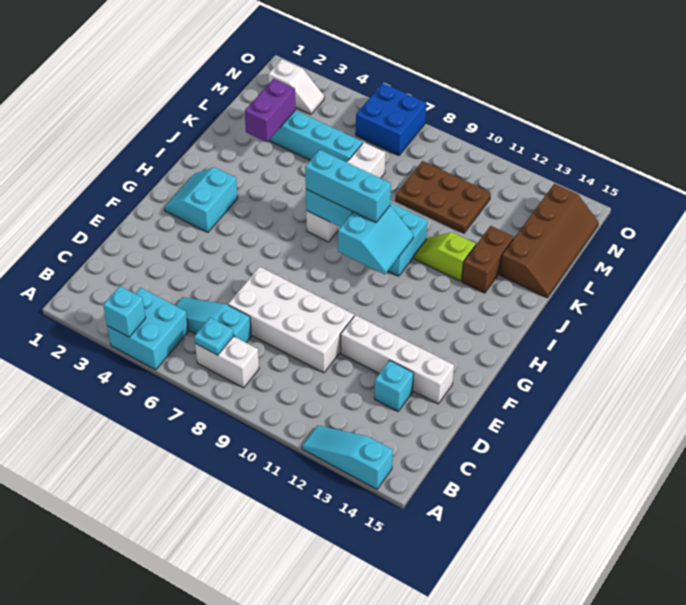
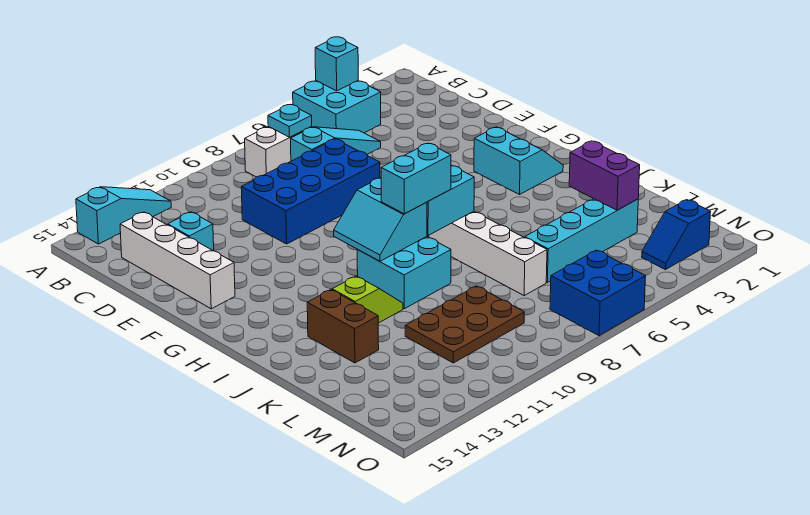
white 2x4 brick [228,267,354,373] -> blue 2x4 brick [241,139,380,244]
white 1x4 brick [341,315,454,404] -> white 1x4 brick turned to [120,212,235,309]
cyan 1x3 brick [305,150,391,222] -> cyan 1x2 brick [381,143,451,214]
brown 2x4 slope [500,184,599,298] -> none
white 1x2 slope [268,59,324,114] -> blue 1x2 slope [642,200,710,270]

